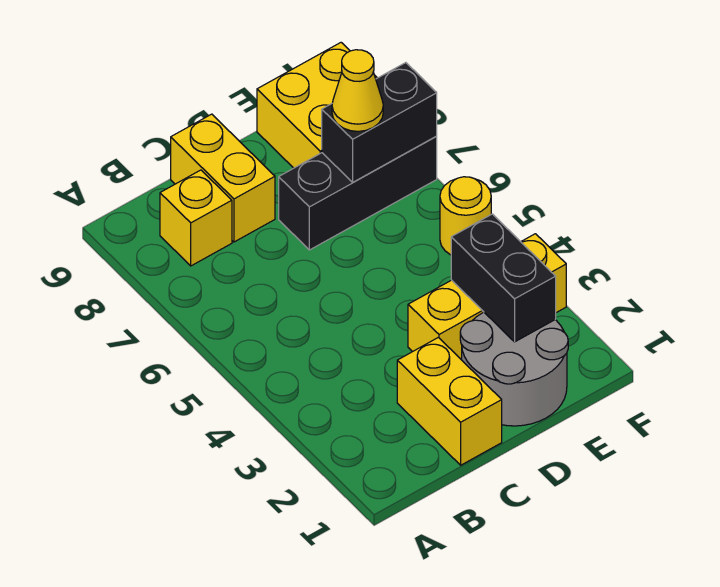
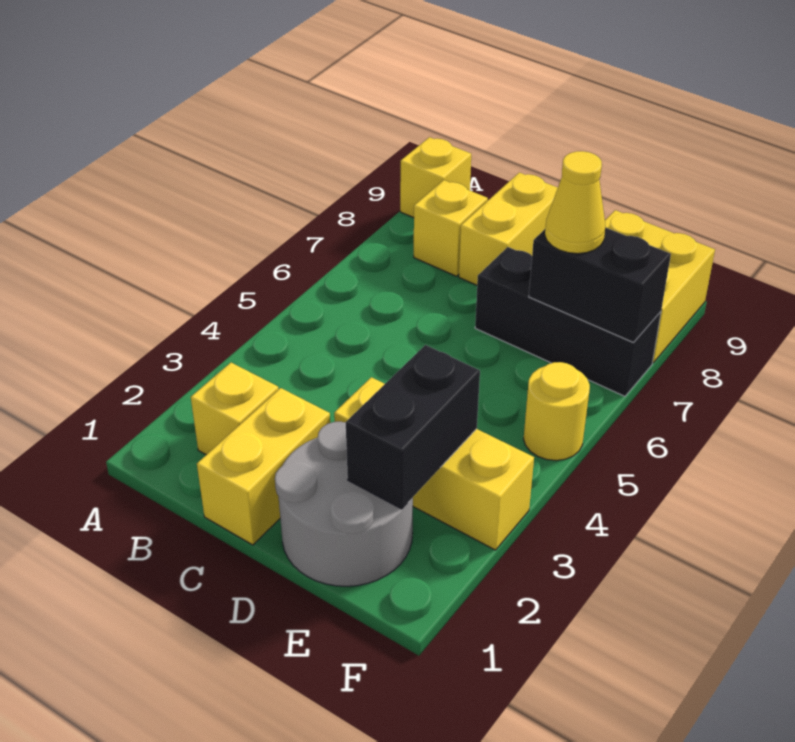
none -> yellow 1x1 brick [400,137,471,218]
none -> yellow 1x1 brick [191,363,278,455]

